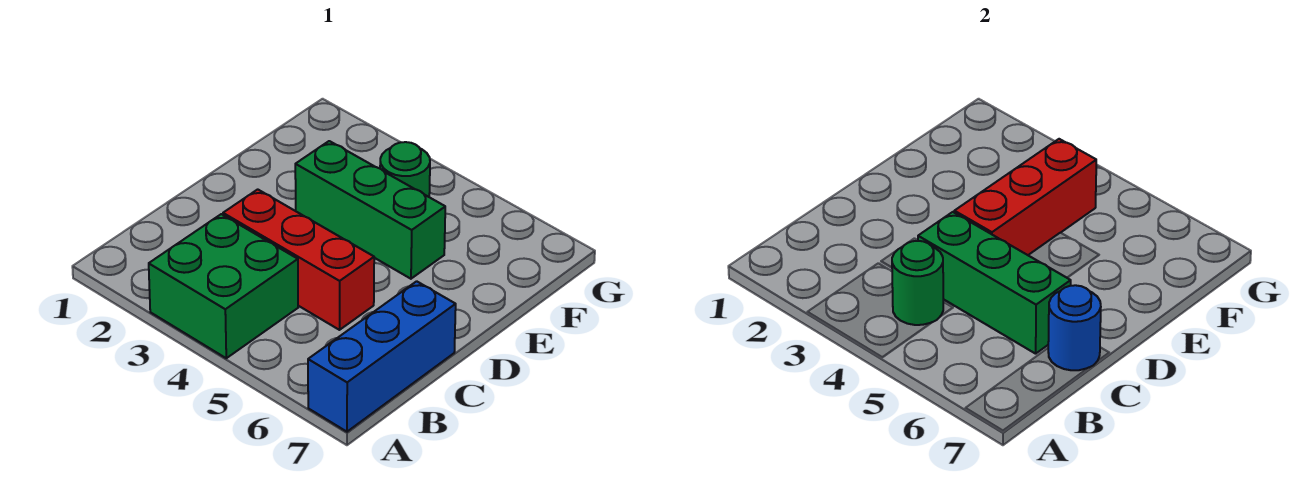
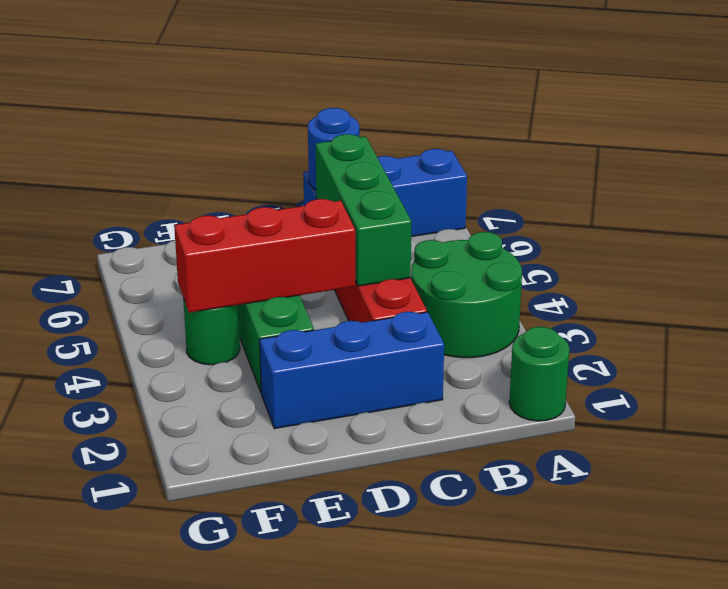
green 2x2 brick [149,214,298,358] -> green 2x2 round brick [411,232,522,358]
green 1x1 round brick [892,241,943,325] -> green 1x1 round brick moved to [509,327,569,421]
none -> blue 1x3 brick [260,312,444,429]

